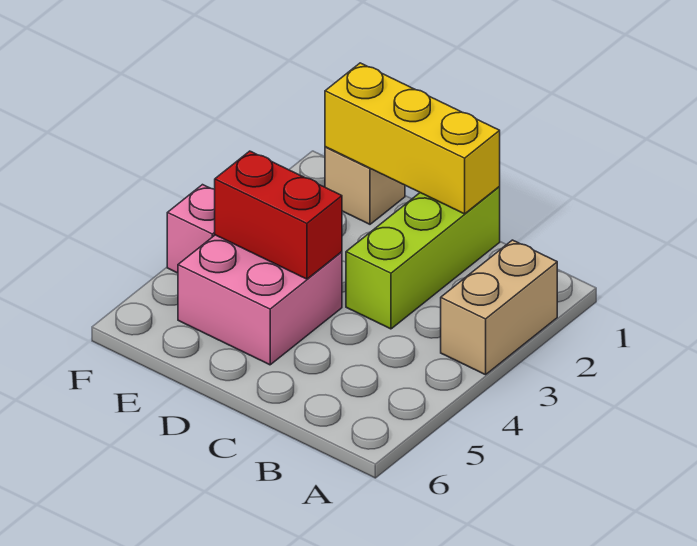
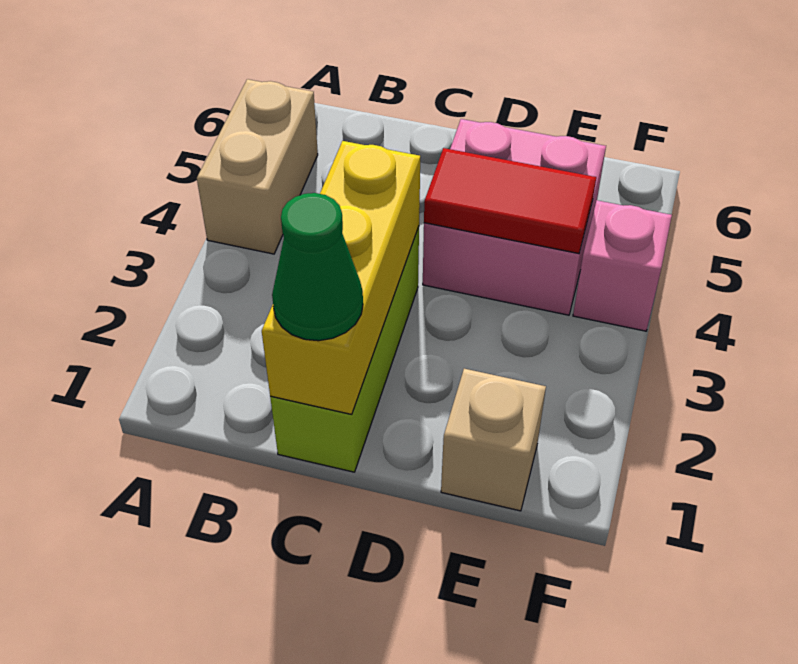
tan 1x2 brick [441,240,557,375] -> tan 1x2 brick moved to [197,79,318,254]
yellow 1x3 brick [325,63,500,214] -> yellow 1x3 brick turned to [262,141,420,414]
none -> green 1x1 cone [272,193,363,341]
red 1x2 brick [215,151,342,279] -> red 1x2 tile [424,148,596,254]

